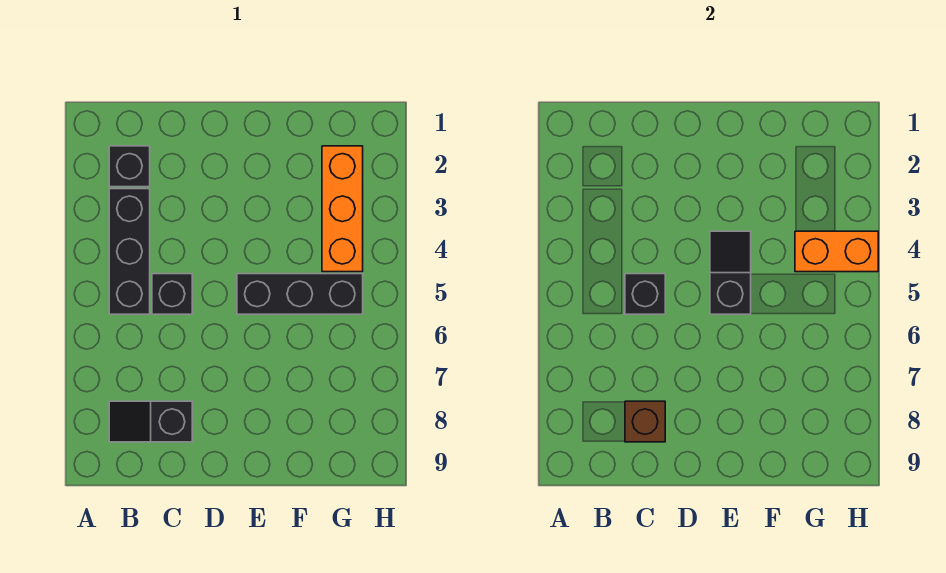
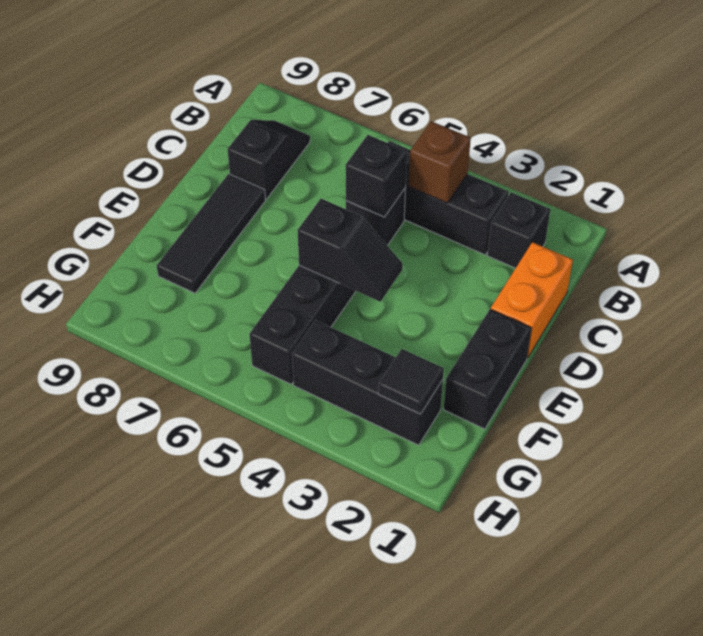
brown 1x1 brick [625,401,665,442] -> brown 1x1 brick moved to [409,121,471,203]
none -> black 1x3 tile [157,174,266,293]
none -> black 1x2 brick [444,309,531,429]
orange 1x3 brick [322,146,363,272] -> black 1x3 brick [292,320,443,445]
none -> black 1x1 tile [378,349,444,414]
orange 1x2 brick [795,231,878,272] -> orange 1x2 brick moved to [491,242,573,358]

